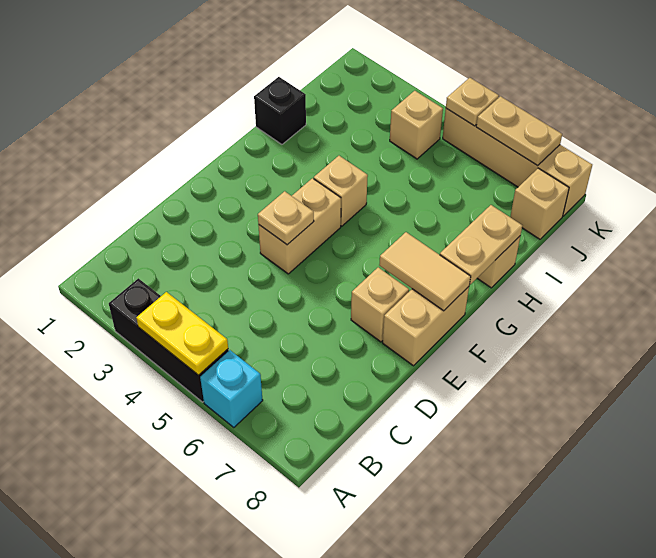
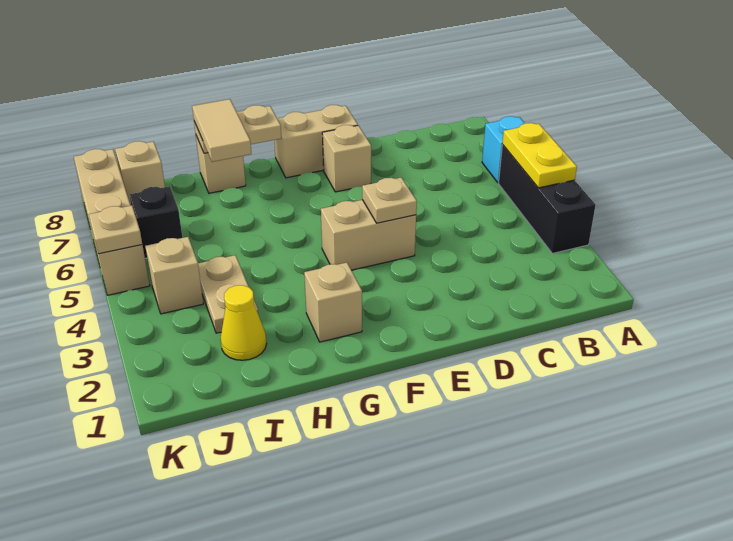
tan 1x2 tile [379,232,471,311] -> tan 1x2 tile moved to [192,99,251,162]
tan 1x1 brick [314,156,368,226] -> tan 1x1 brick moved to [304,262,362,342]
black 1x1 brick [254,77,306,144] -> black 1x1 brick moved to [129,186,183,258]
none -> yellow 1x1 cone [221,285,267,360]
tan 1x2 plate [476,96,562,166] -> tan 1x2 plate moved to [198,255,259,333]

